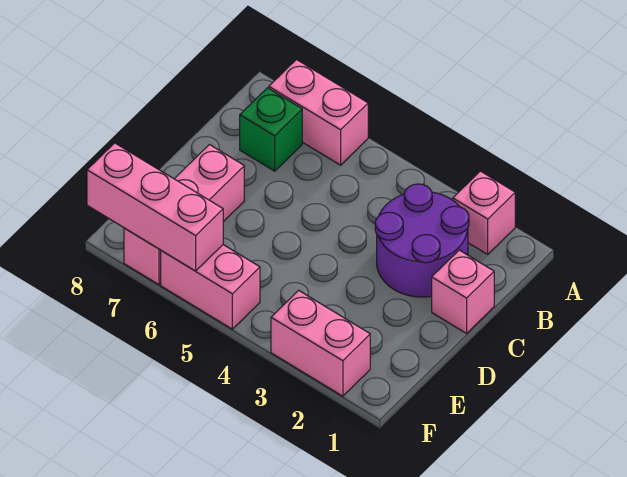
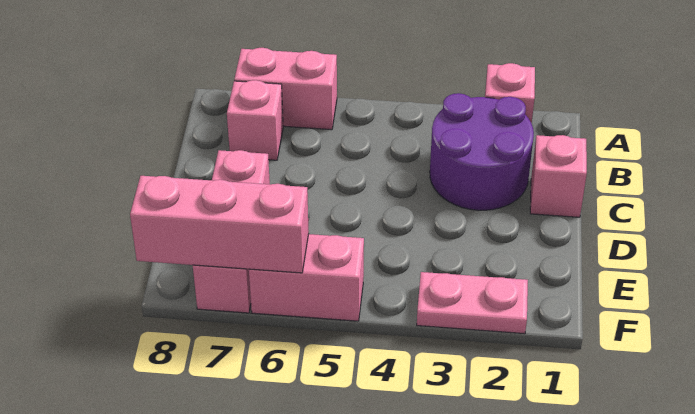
green 1x1 brick [240,88,302,171] -> pink 1x1 brick [227,80,283,160]
pink 1x2 brick [271,290,370,396] -> pink 1x2 plate [417,272,528,334]

